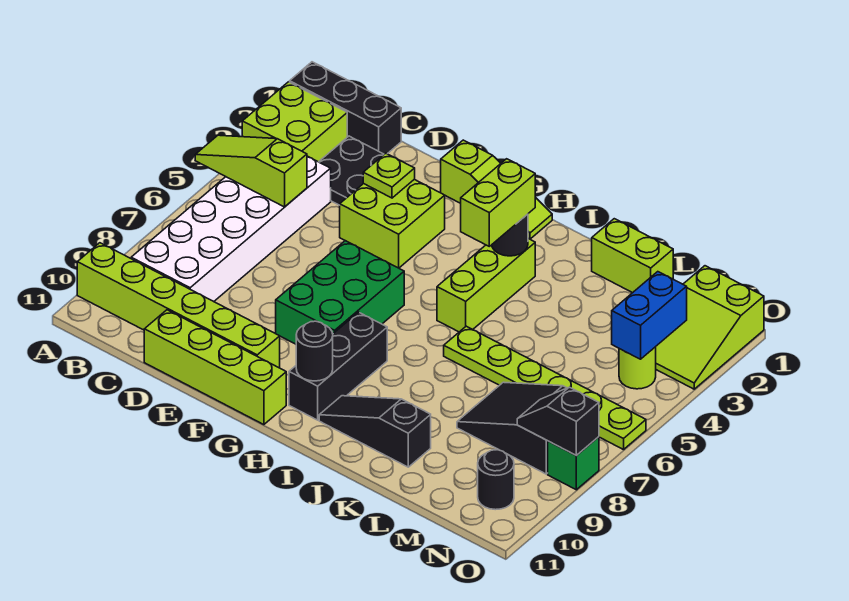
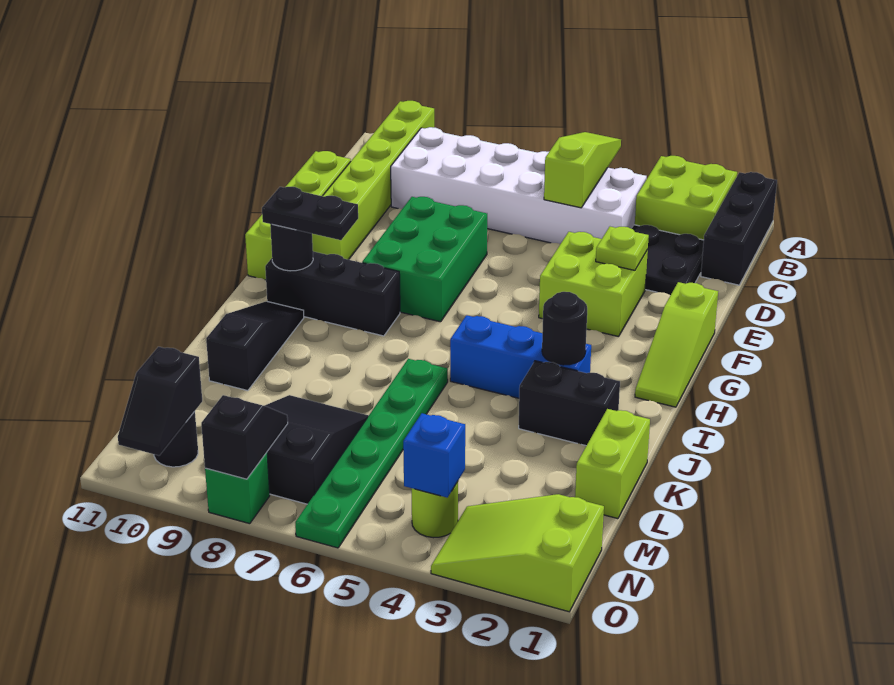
green 2x3 brick [276,241,404,344] -> green 2x3 brick turned to [362,197,487,322]
none -> black 1x2 plate [262,187,358,240]
lime 1x3 brick [437,239,535,332] -> blue 1x3 brick [450,315,591,398]
lime 1x2 brick [461,159,535,246] -> none
none -> black 1x2 brick [519,361,620,446]
lime 1x6 plate [444,326,646,450] -> green 1x6 plate [295,359,448,548]
blue 1x2 brick [612,272,687,359] -> blue 1x1 brick [403,413,465,498]
none -> black 1x2 slope [118,347,202,456]

